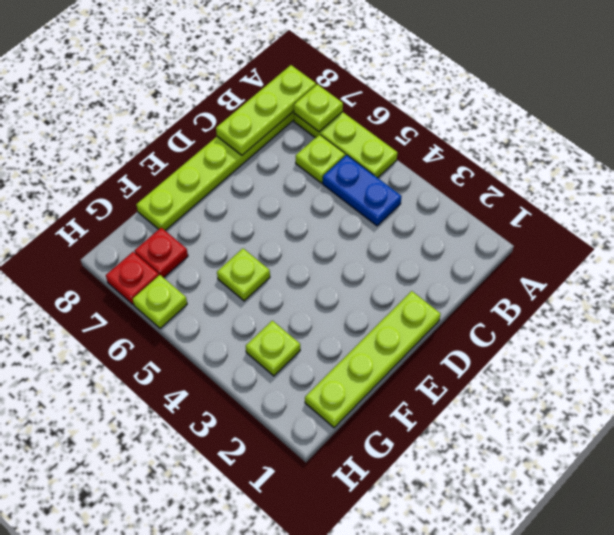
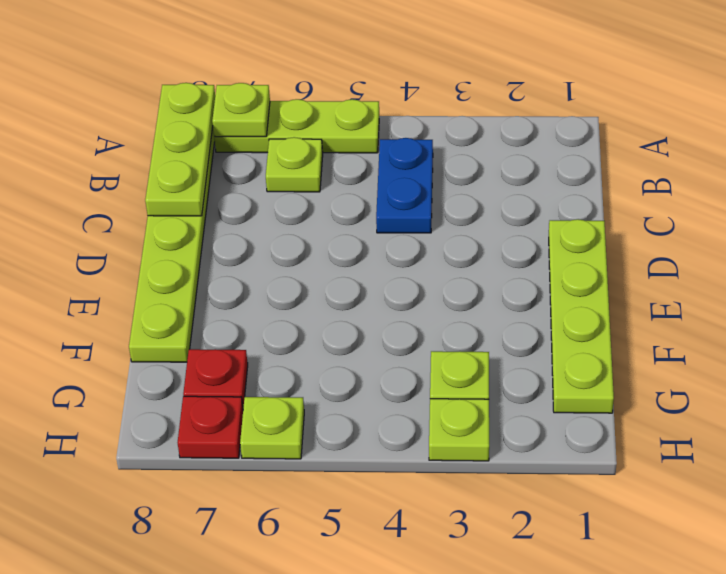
blue 1x2 plate [323,155,402,226] -> blue 1x2 plate turned to [376,138,433,233]
lime 1x1 plate [217,249,270,301] -> lime 1x1 plate moved to [429,399,489,461]

